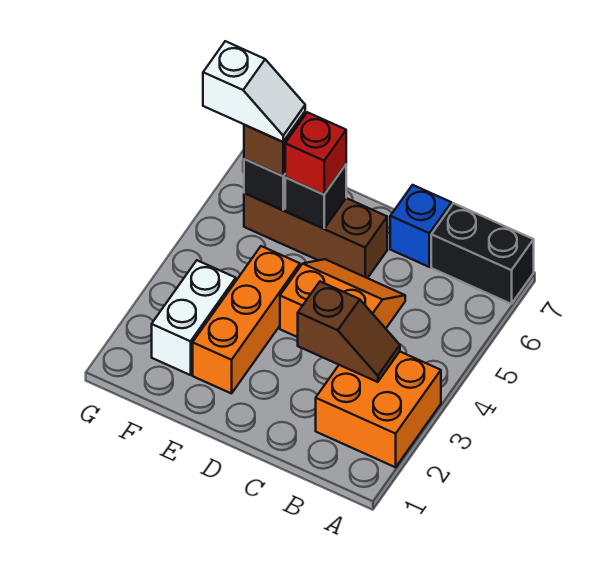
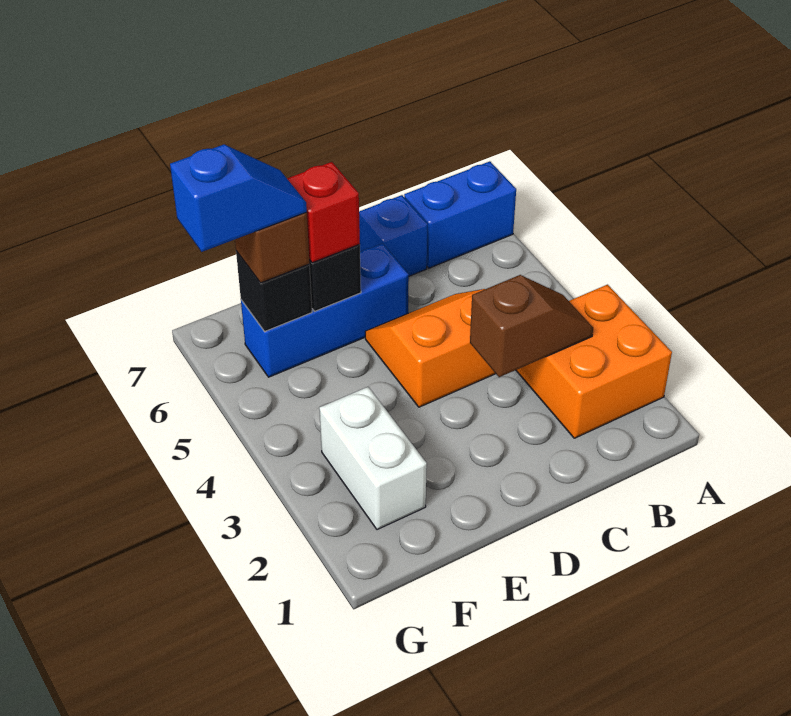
black 1x2 brick [431,203,534,304] -> blue 1x2 brick [404,161,516,268]
brown 1x3 brick [244,193,387,278] -> blue 1x3 brick [241,244,409,377]
orange 1x3 brick [193,246,300,394] -> none
white 1x2 slope [203,41,305,142] -> blue 1x2 slope [170,145,307,252]

